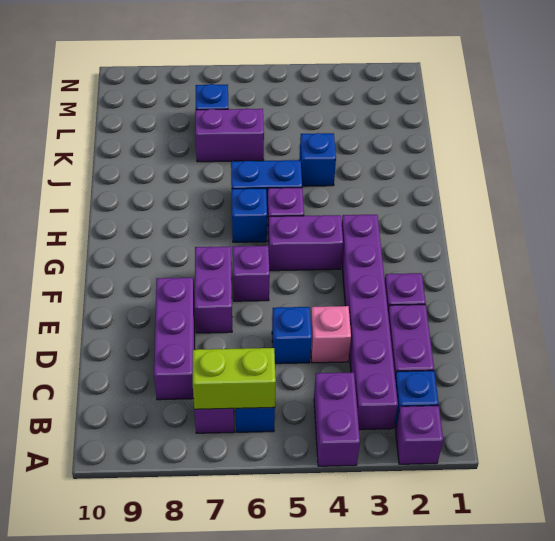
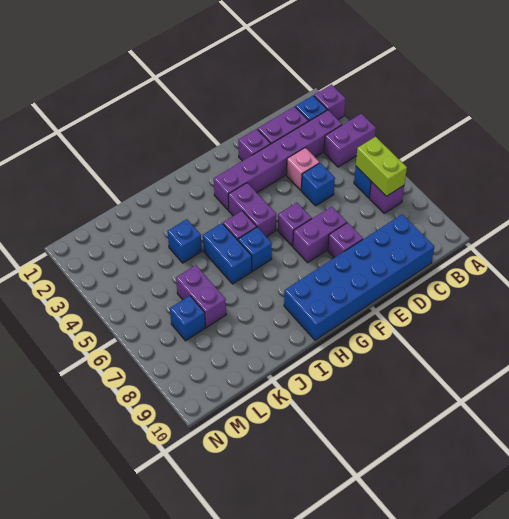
purple 1x3 brick [154,278,195,400] -> purple 1x1 brick [328,223,363,258]
none -> blue 2x6 brick [284,214,434,340]

